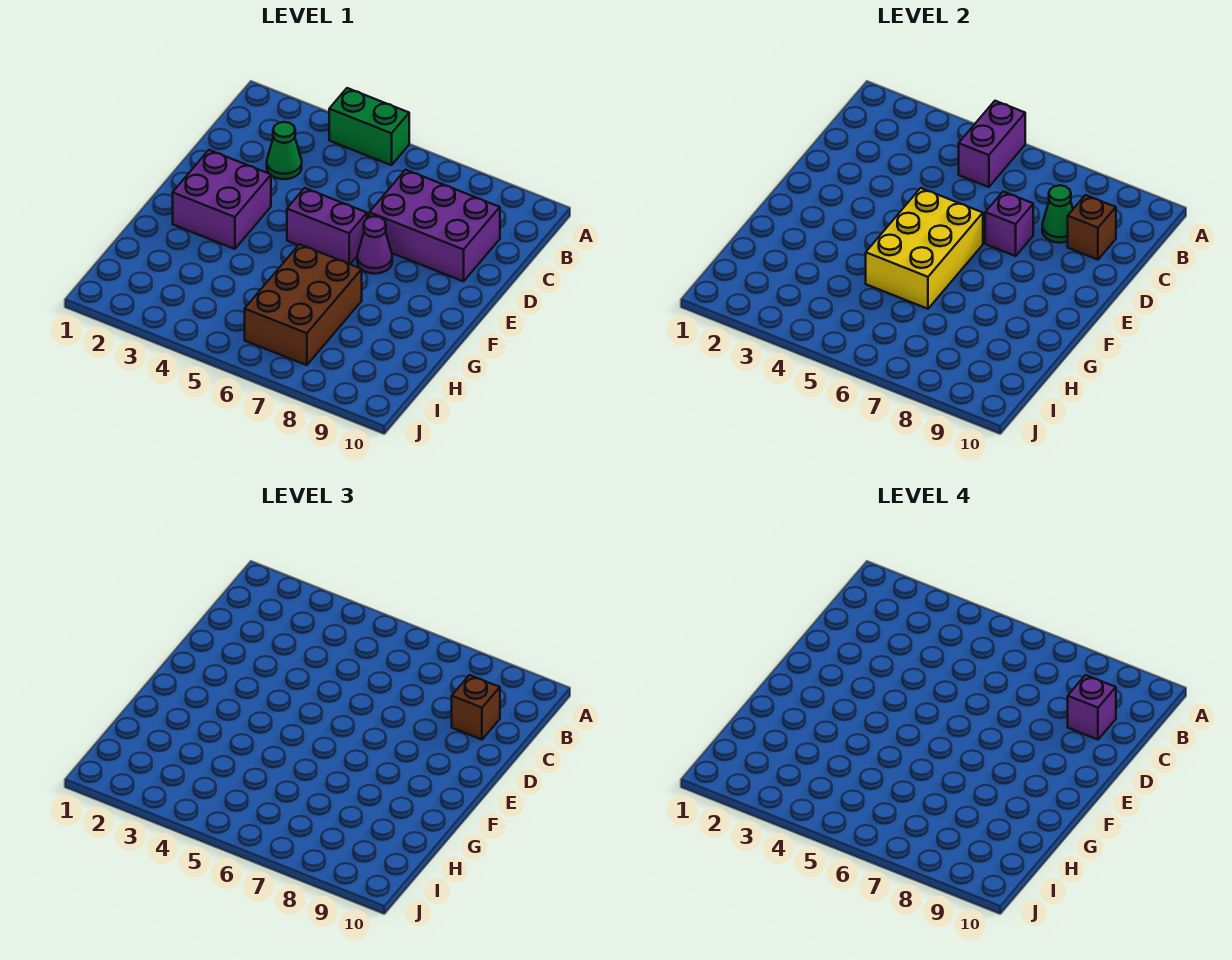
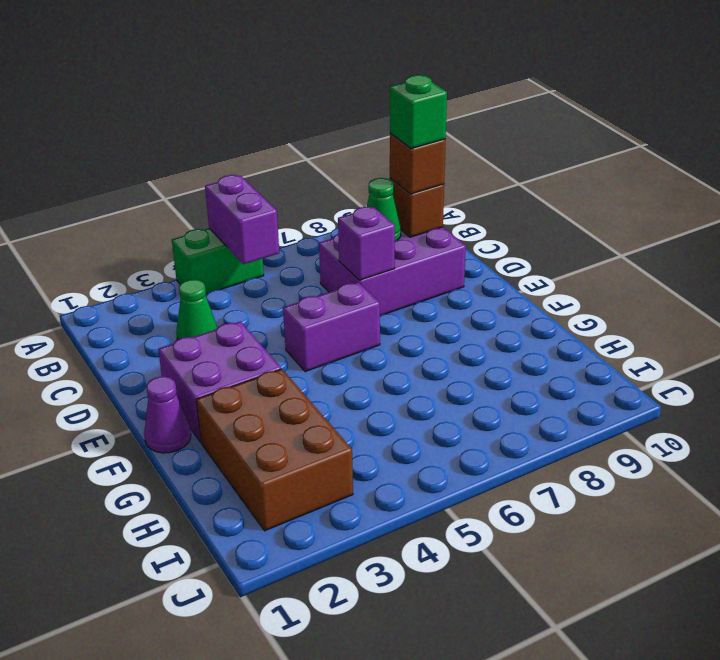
purple 1x1 brick [1068,675,1116,740] -> green 1x1 brick [390,75,447,149]
yellow 2x3 brick [866,188,983,309] -> none
purple 1x1 cone [357,216,392,274] -> purple 1x1 cone moved to [144,376,191,453]
brown 2x3 brick [245,244,362,365] -> brown 2x3 brick moved to [196,369,353,531]

